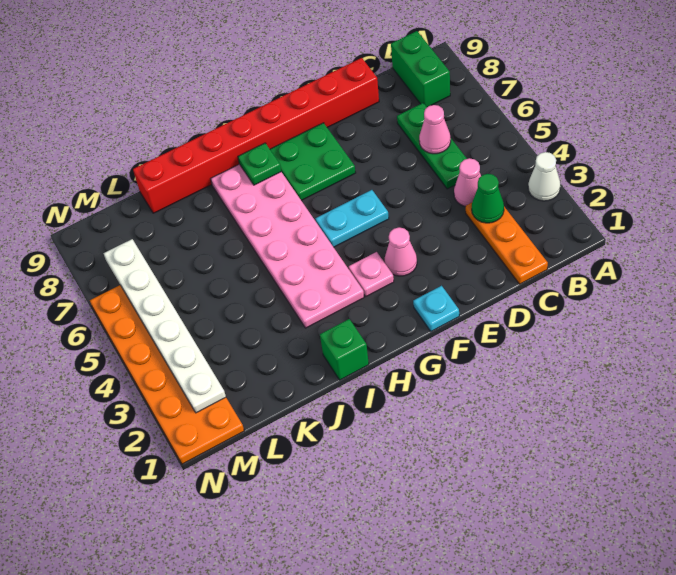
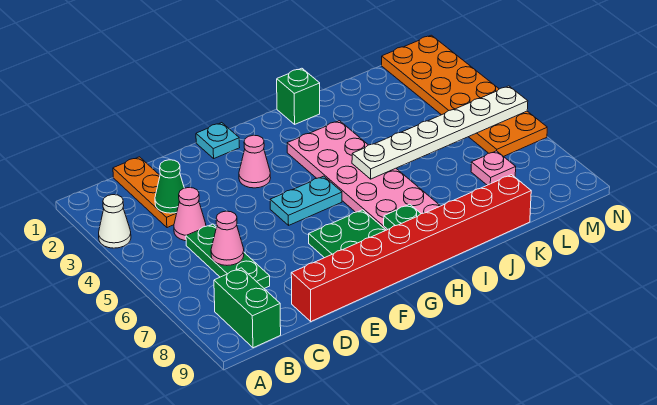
pink 1x1 plate [349,252,394,296] -> pink 1x1 plate moved to [471,151,516,185]
white 1x6 plate [104,239,226,413] -> white 1x6 plate turned to [352,86,528,179]

